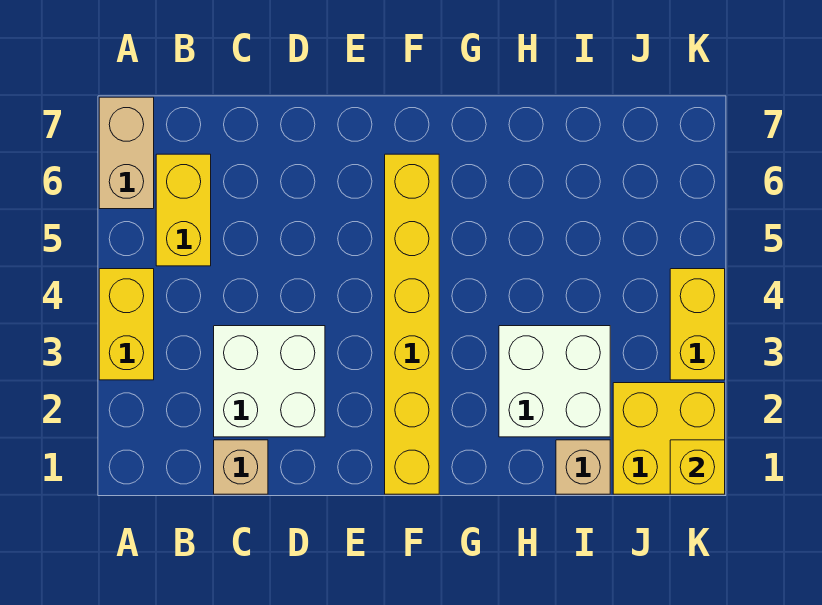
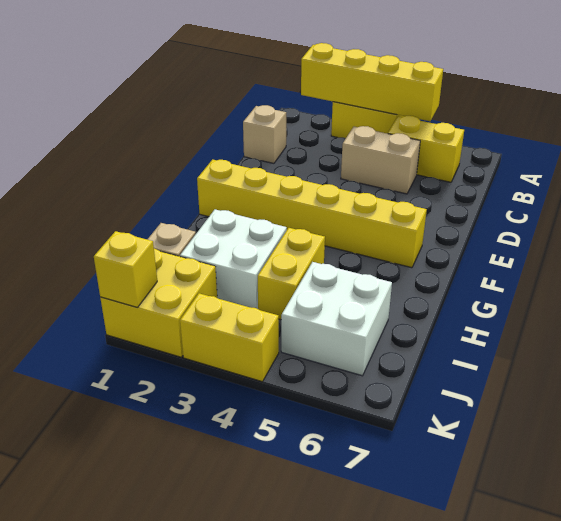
none -> yellow 1x4 brick [301,43,443,121]
tan 1x2 brick [99,97,154,209] -> tan 1x2 brick moved to [341,126,420,194]
white 2x2 brick [214,326,325,437] -> white 2x2 brick moved to [281,262,392,376]
none -> yellow 1x2 brick [258,228,325,320]

